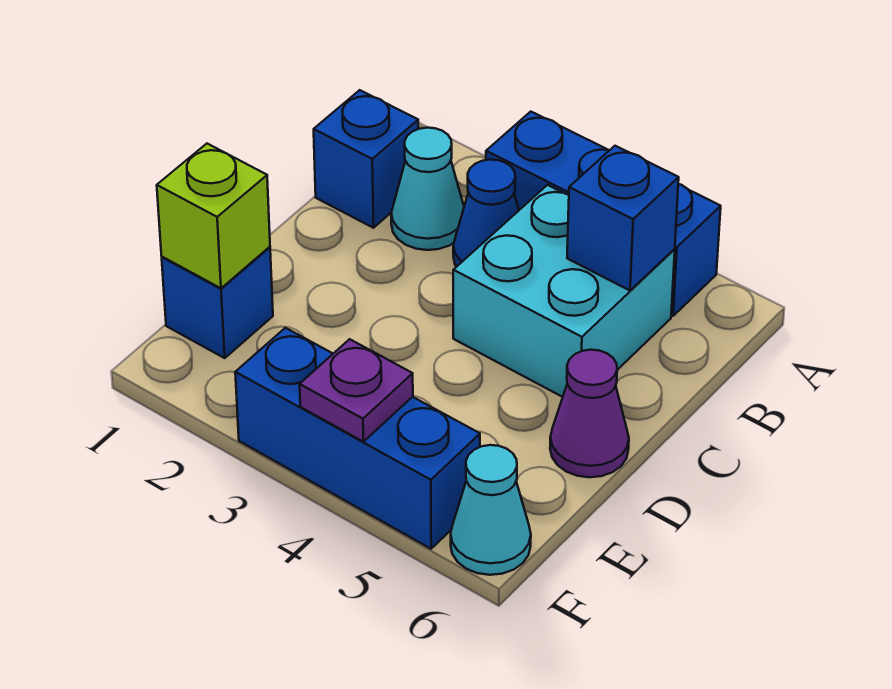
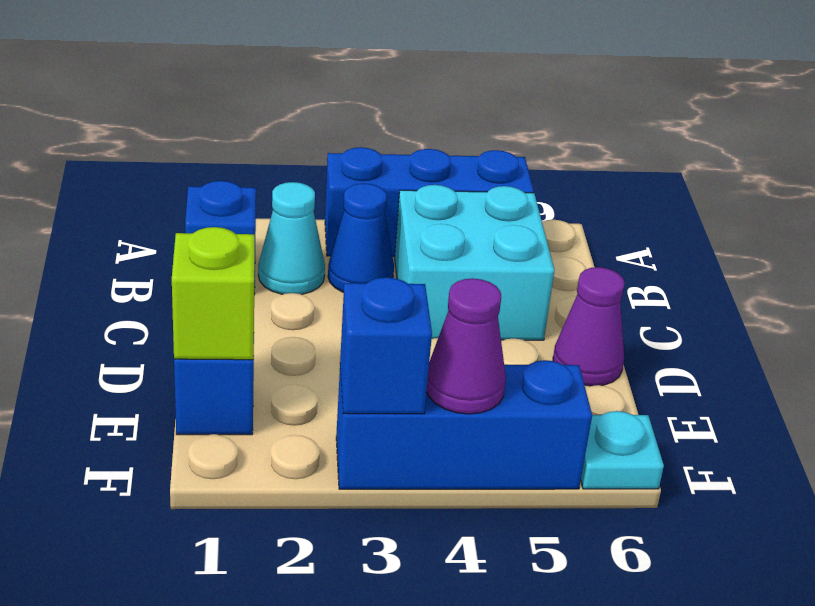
blue 1x1 brick [567,146,679,291] -> blue 1x1 brick moved to [340,277,432,414]
purple 1x1 plate [300,339,413,442] -> purple 1x1 cone [427,278,506,414]
cyan 1x1 cone [451,445,531,575] -> cyan 1x1 plate [581,411,664,489]

